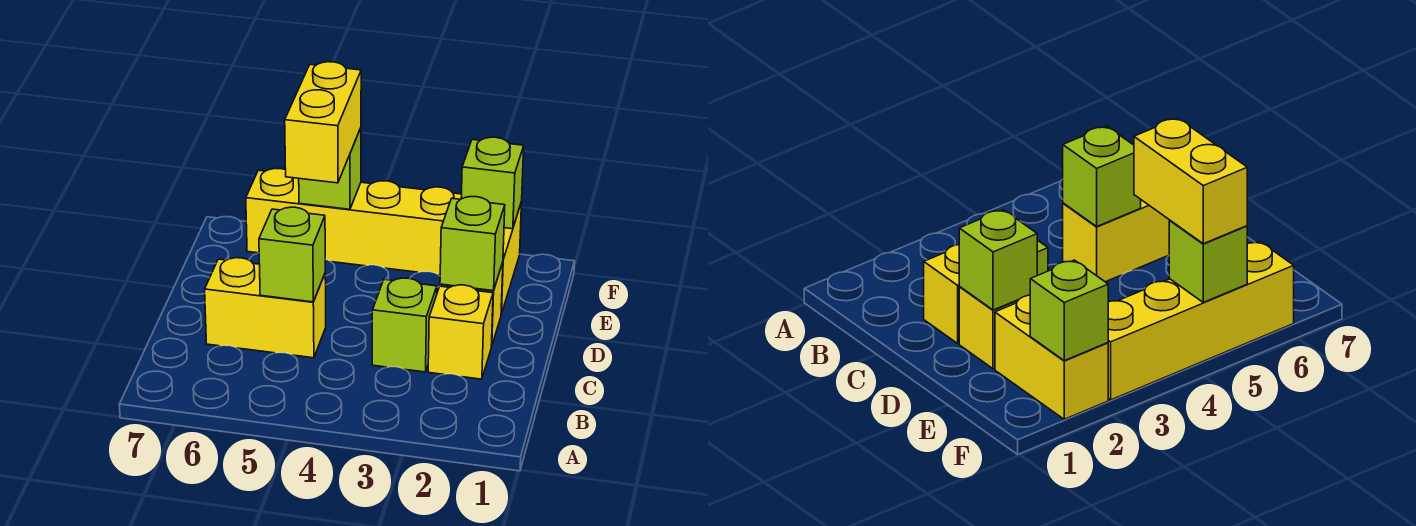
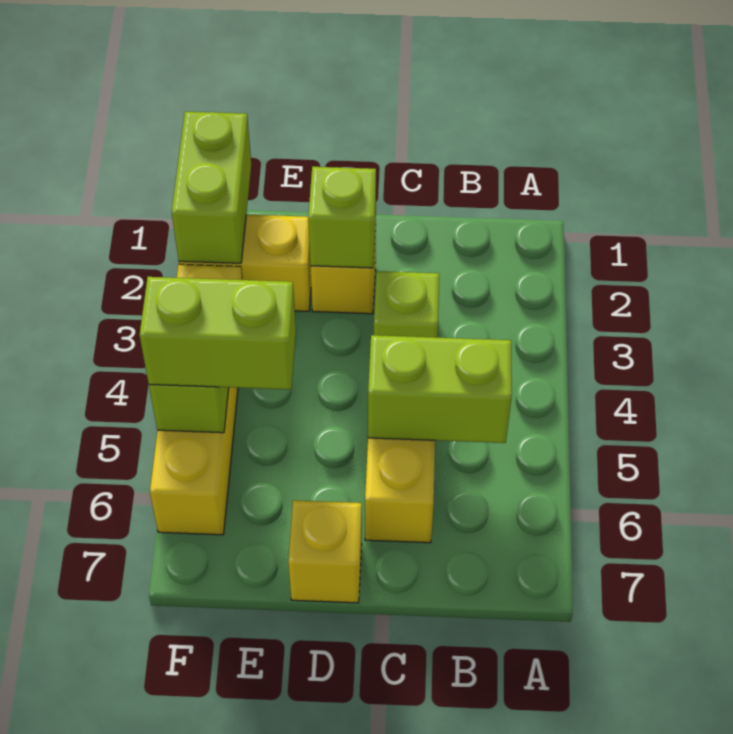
yellow 1x1 brick [428,285,493,379] -> yellow 1x1 brick moved to [288,500,362,603]
lime 1x1 brick [259,207,325,302] -> lime 1x2 brick [368,335,512,443]
yellow 1x2 brick [285,62,361,183] -> lime 1x2 brick [140,277,296,390]
lime 1x1 brick [461,137,524,229] -> lime 1x2 brick [172,112,251,263]

